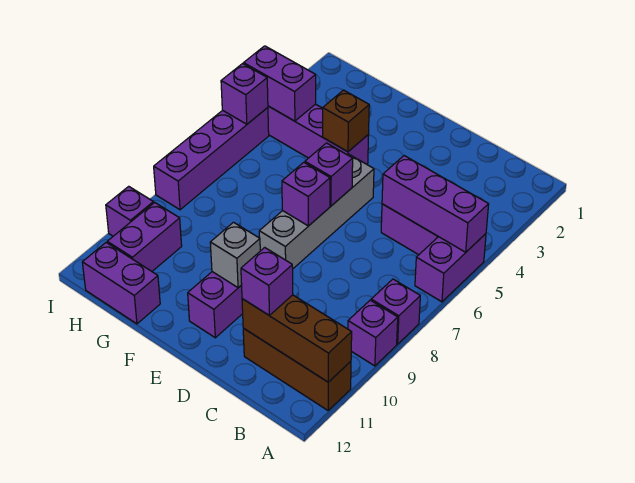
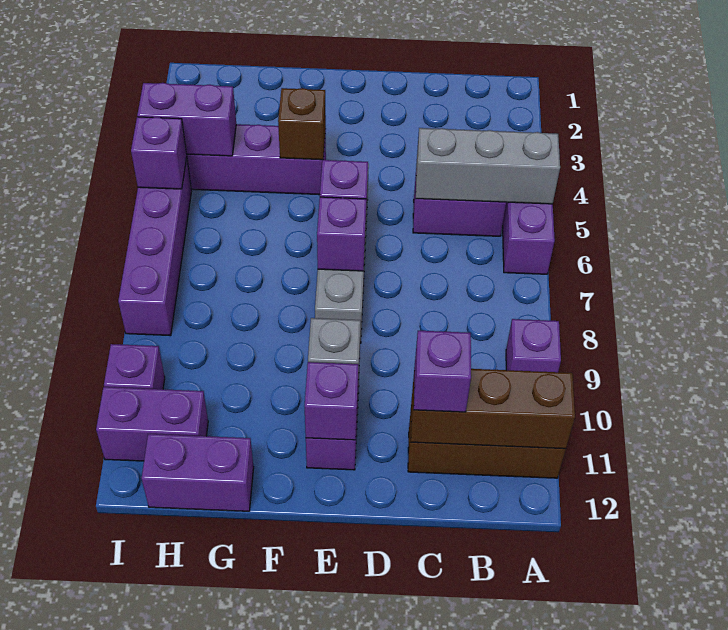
purple 1x3 brick [382,156,489,252] -> grey 1x3 brick [416,128,560,204]
purple 1x1 brick [371,279,420,344] -> purple 1x1 brick moved to [305,362,359,440]
purple 1x2 brick [107,202,182,271] -> purple 1x2 brick turned to [96,387,208,461]

